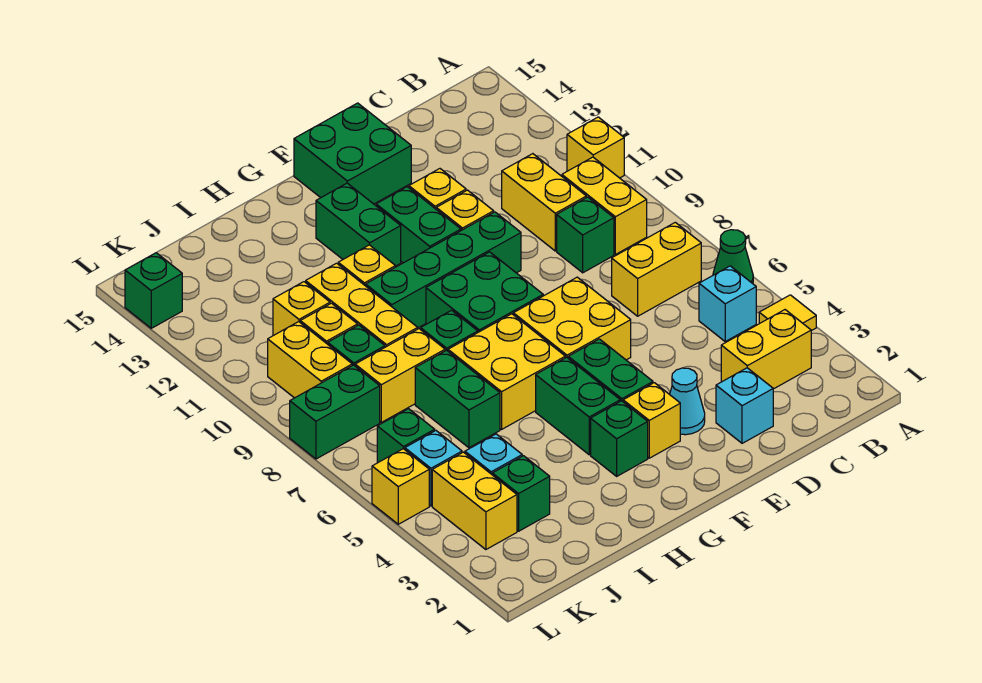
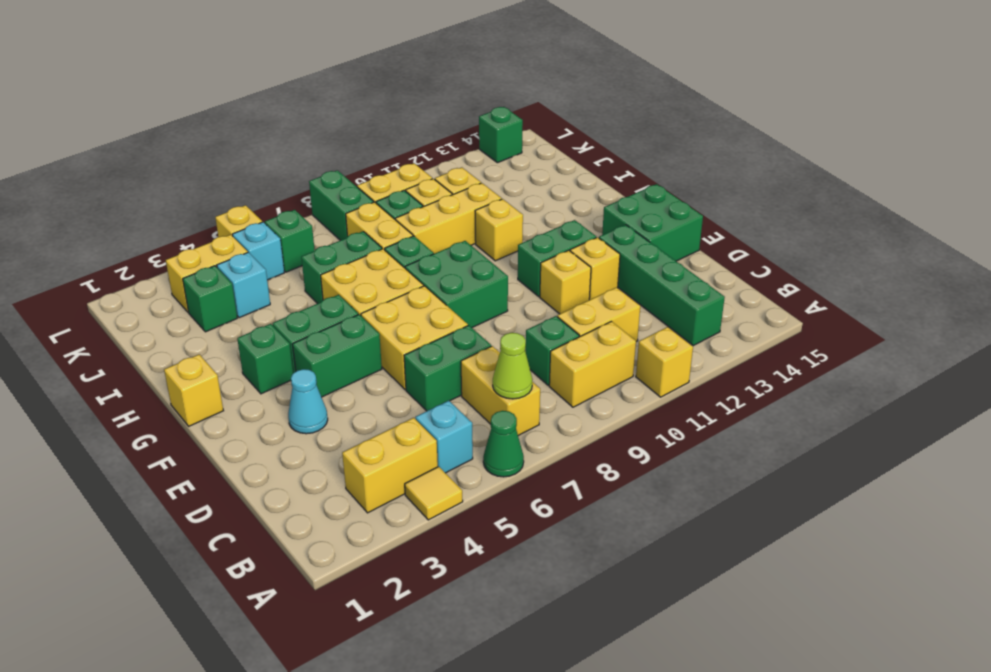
yellow 1x2 brick [721,310,811,389] -> yellow 1x2 brick turned to [342,418,438,513]
none -> lime 1x1 cone [493,333,532,399]
cyan 1x1 brick [716,368,773,443] -> none
green 1x4 brick [366,212,521,328] -> green 1x4 brick moved to [599,225,725,345]
yellow 1x1 brick [623,383,680,458] -> yellow 1x1 brick moved to [164,354,223,426]
green 1x2 brick [316,183,401,266] -> green 1x2 brick moved to [404,325,491,411]

